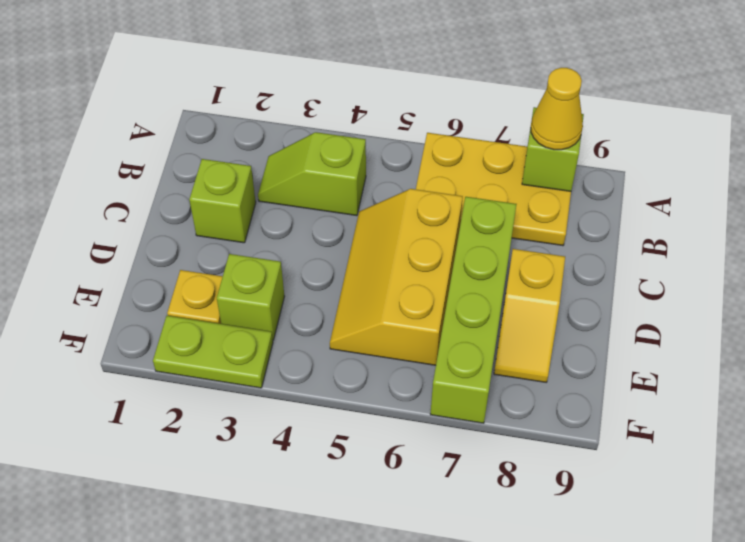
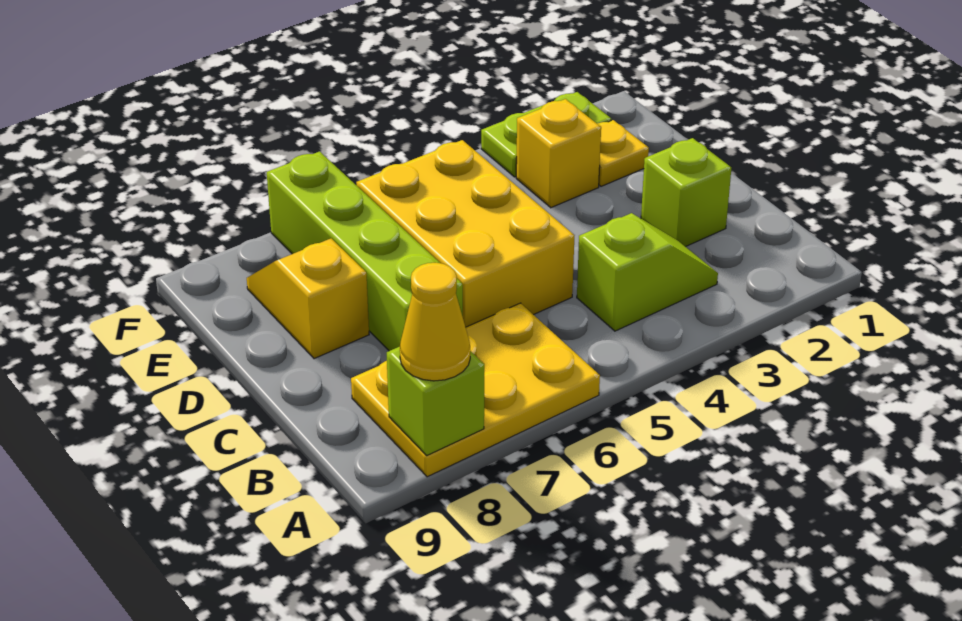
yellow 2x3 slope [330,189,463,365] -> yellow 2x3 brick [356,140,574,327]
lime 1x1 brick [217,254,284,340] -> yellow 1x1 brick [516,99,601,208]

